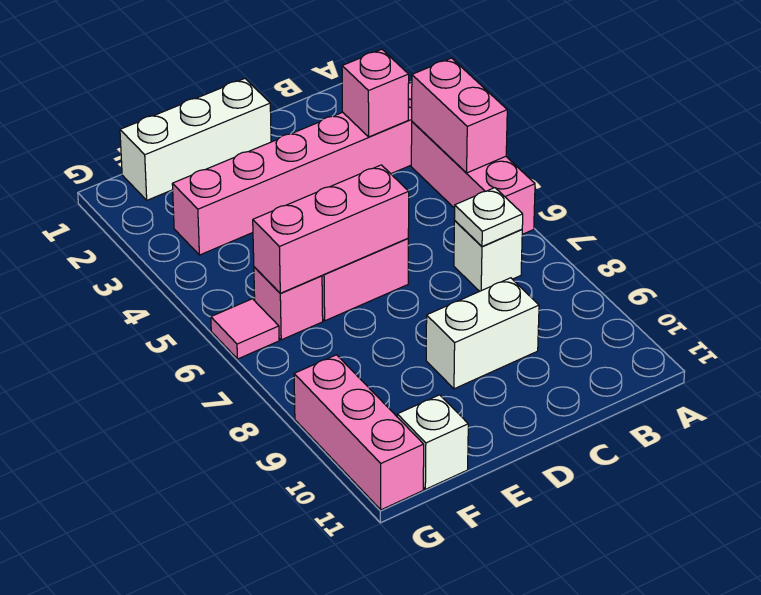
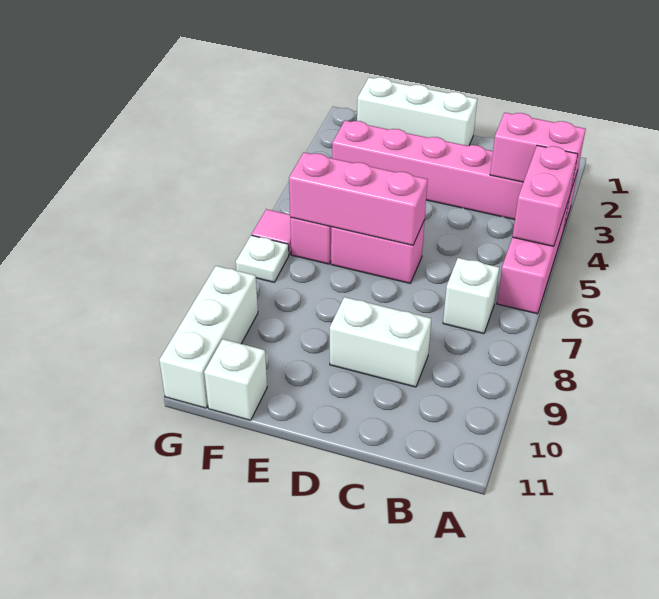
pink 1x1 brick [342,49,409,137] -> pink 1x2 brick [490,112,586,190]
white 1x1 plate [454,188,523,246] -> white 1x1 plate moved to [236,235,289,282]
pink 1x3 brick [294,355,424,510] -> white 1x3 brick [159,266,258,408]

